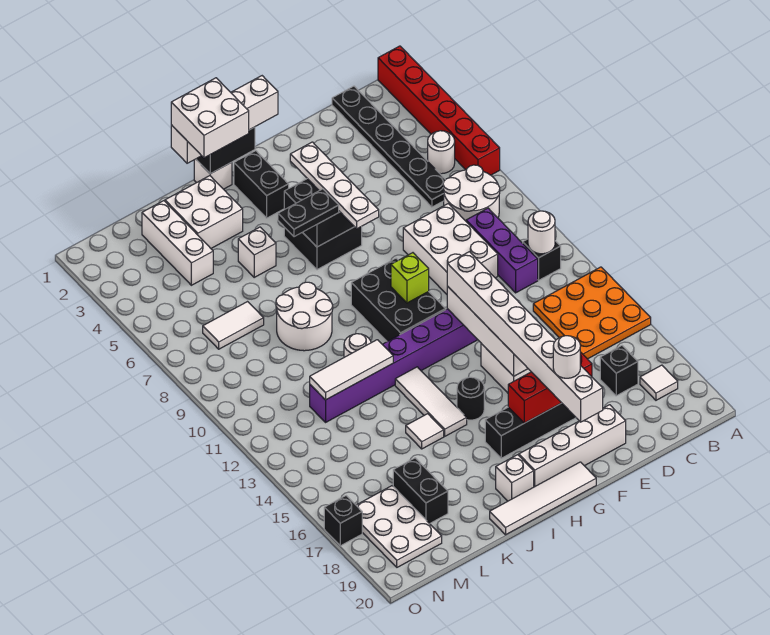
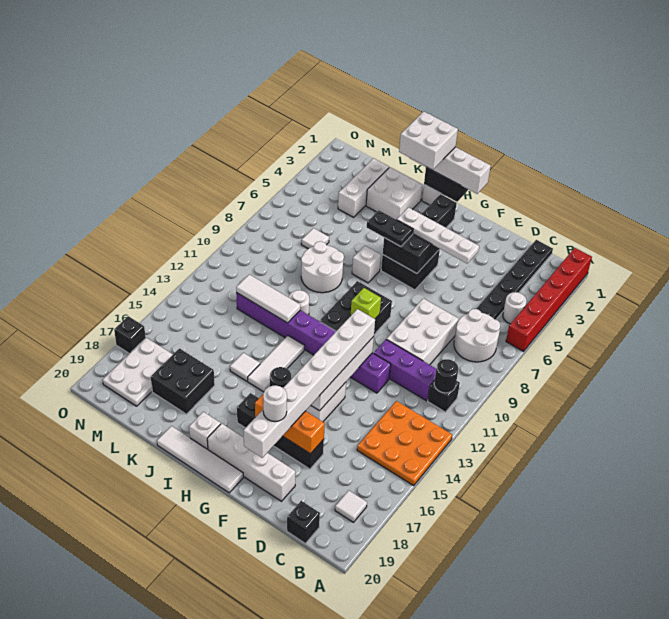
white 1x1 round brick [528,211,555,254] -> black 1x1 round brick [434,359,458,393]
purple 1x3 brick [466,208,538,293] -> purple 1x3 brick turned to [374,339,436,401]
black 1x1 brick [600,346,638,396] -> black 1x1 brick moved to [287,501,320,543]
red 1x3 brick [508,352,592,423] -> orange 1x3 brick [255,395,325,454]
white 1x4 plate [290,142,379,229] -> white 1x4 plate turned to [397,207,479,263]
white 1x1 brick [238,227,276,277] -> white 1x1 brick moved to [352,246,381,283]
white 1x2 tile [203,302,264,349] -> white 1x1 tile [301,228,329,249]
black 1x2 brick [393,458,448,524] -> black 2x2 brick [151,348,215,414]

